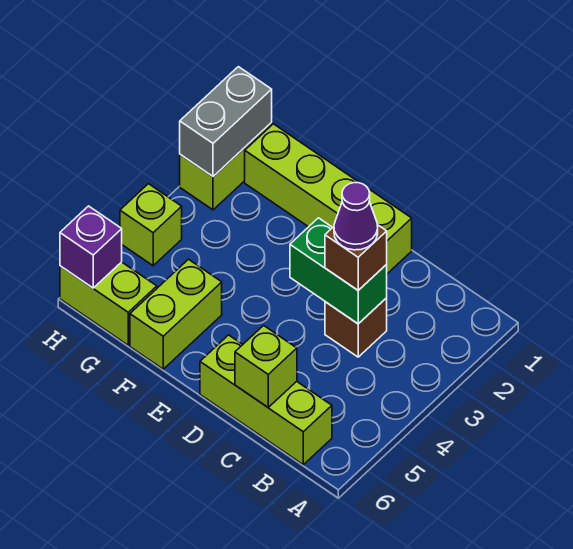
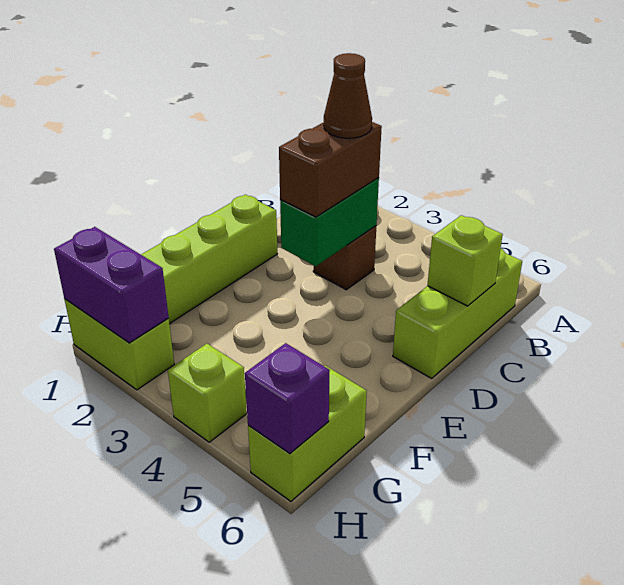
brown 1x1 brick [325,225,387,290] -> brown 1x2 brick [279,122,382,217]
purple 1x1 cone [334,183,378,250] -> brown 1x1 cone [324,53,372,138]
lime 1x2 brick [130,259,222,369] -> none
grey 1x2 brick [180,67,272,176] -> purple 1x2 brick [54,227,169,343]

